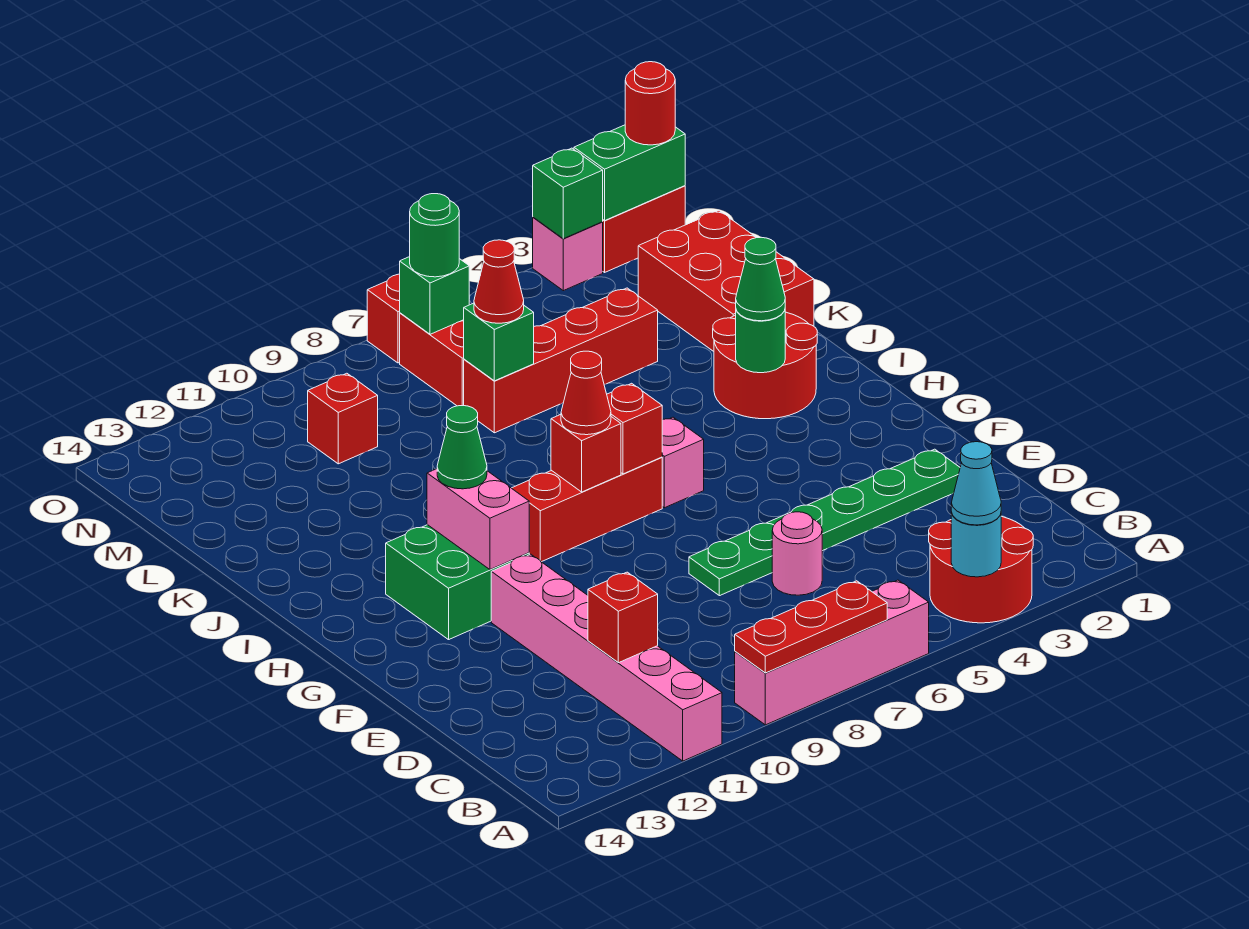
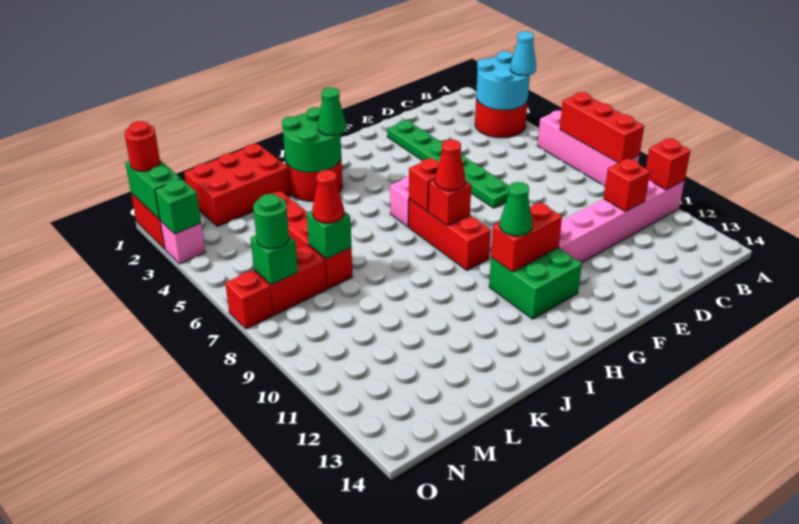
cyan 1x1 round brick [951,512,1001,577] -> cyan 2x2 round brick [476,51,530,110]
red 1x3 plate [735,581,887,673] -> red 1x3 brick [560,92,644,163]
pink 1x1 round brick [772,512,822,595] -> none
pink 1x2 brick [427,469,529,569] -> red 1x2 brick [491,202,562,272]
green 1x1 round brick [736,310,785,373] -> green 2x2 round brick [282,107,341,172]
red 1x1 brick [308,373,378,464] -> red 1x1 brick moved to [646,138,691,190]

